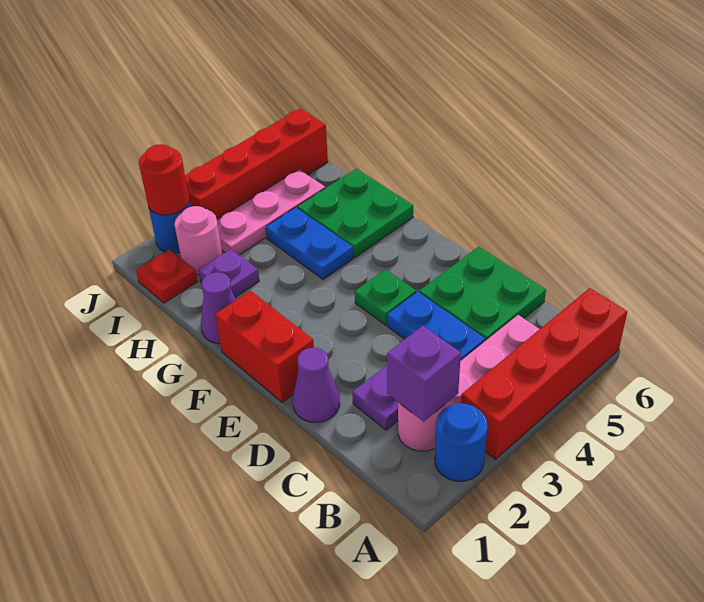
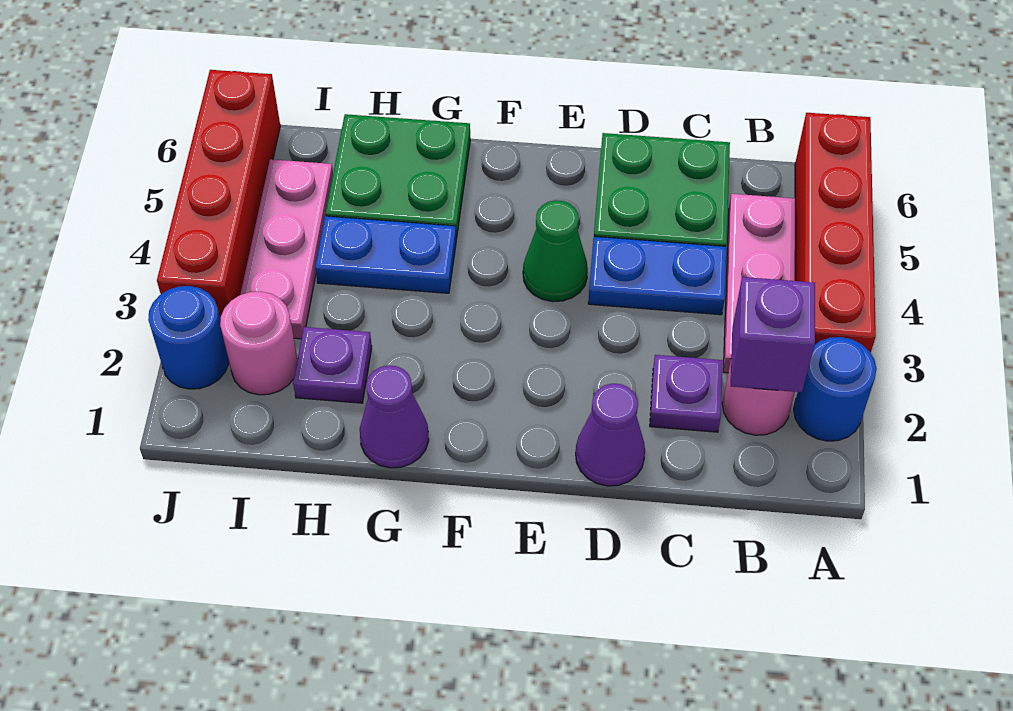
red 1x2 brick [215,291,314,402] -> none
green 1x1 plate [355,269,416,325] -> green 1x1 cone [523,200,588,302]
red 1x1 plate [136,250,197,303] -> none
red 1x1 round brick [139,144,189,215] -> none

